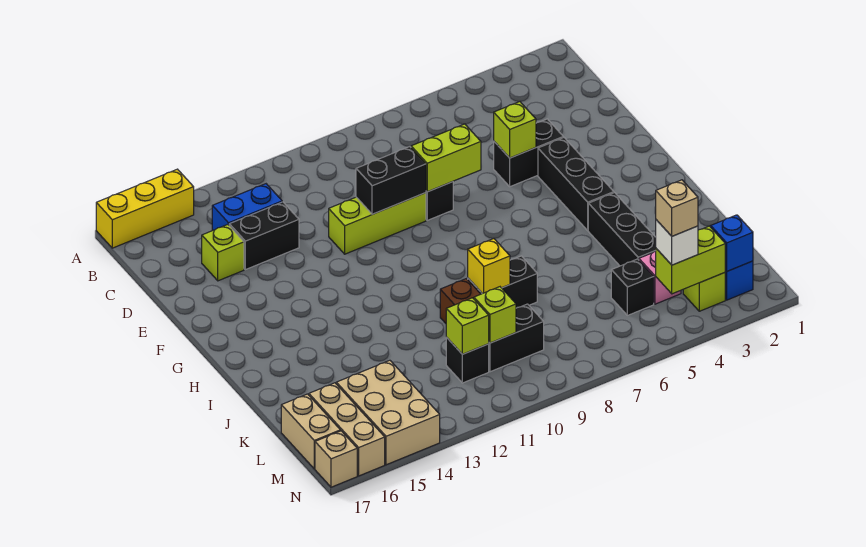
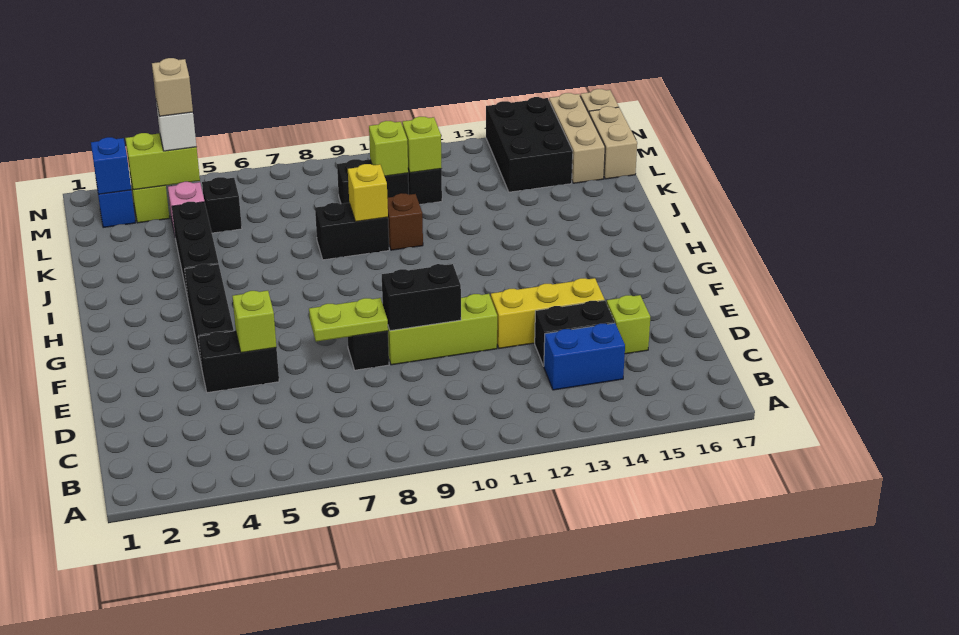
yellow 1x3 brick [96,169,194,248] -> yellow 1x3 brick moved to [491,278,605,348]
lime 1x2 brick [411,124,481,192] -> lime 1x2 plate [309,298,388,342]
tan 2x3 brick [336,360,440,465] -> black 2x3 brick [486,97,573,192]

